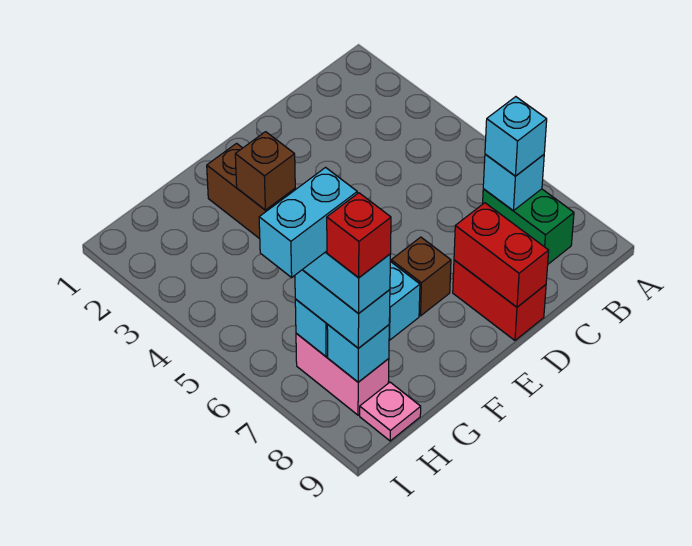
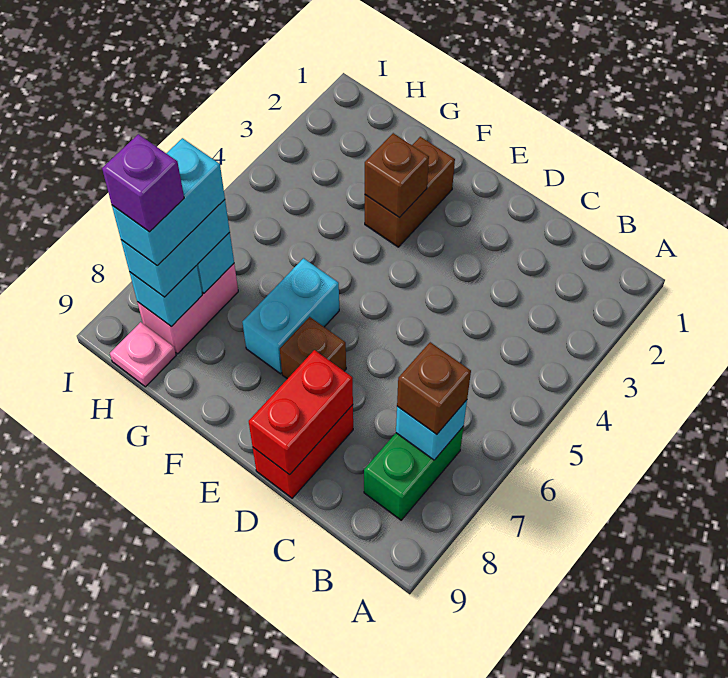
cyan 1x1 brick [485,97,547,176] -> brown 1x1 brick [397,342,471,435]
cyan 1x2 brick [259,168,357,277] -> none
red 1x1 brick [327,193,391,278] -> purple 1x1 brick [102,134,184,232]

